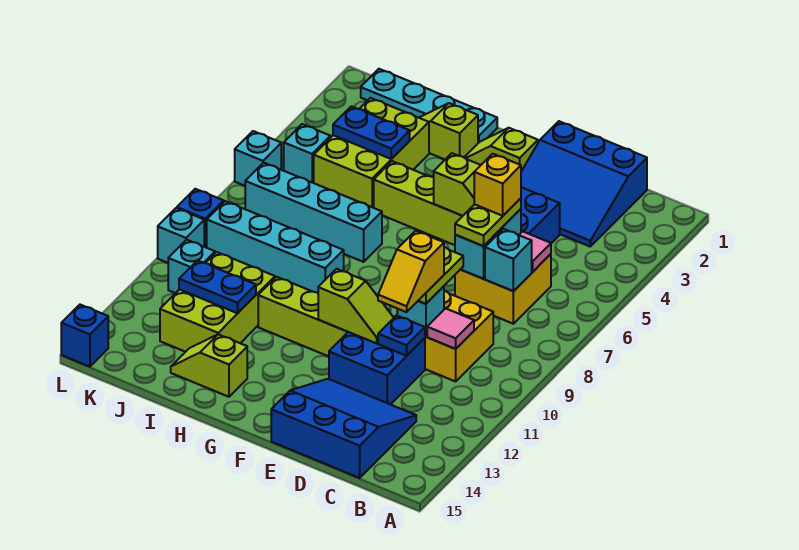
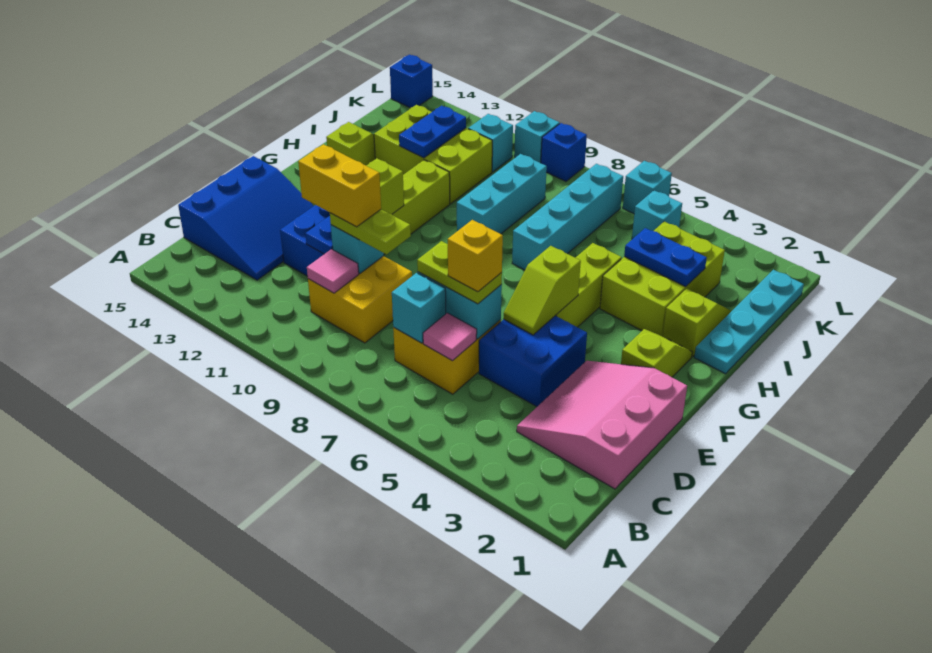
blue 3x3 slope [521,121,647,246] -> pink 3x3 slope [517,361,687,489]
yellow 1x2 slope [378,231,444,312] -> yellow 1x2 brick [298,144,381,227]
cyan 1x4 brick [207,201,344,293] -> cyan 1x3 brick [457,154,547,234]
lime 2x3 brick [314,98,429,208] -> lime 2x3 brick turned to [600,222,725,336]
blue 1x2 plate [333,106,410,159] -> blue 1x2 plate turned to [624,228,707,287]

